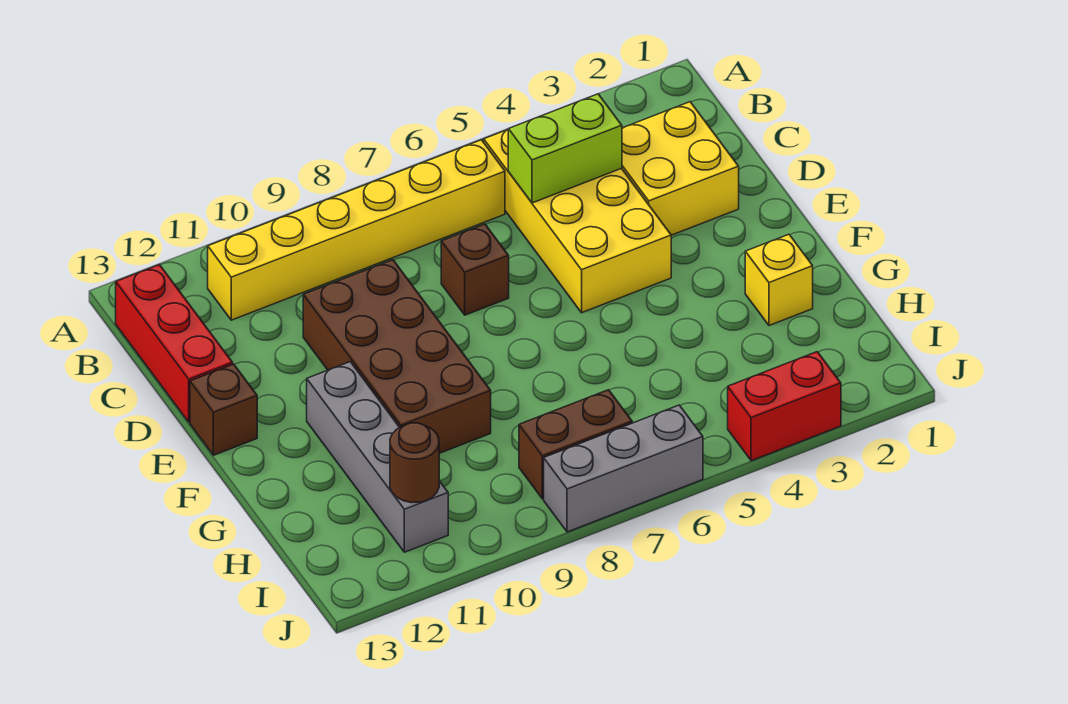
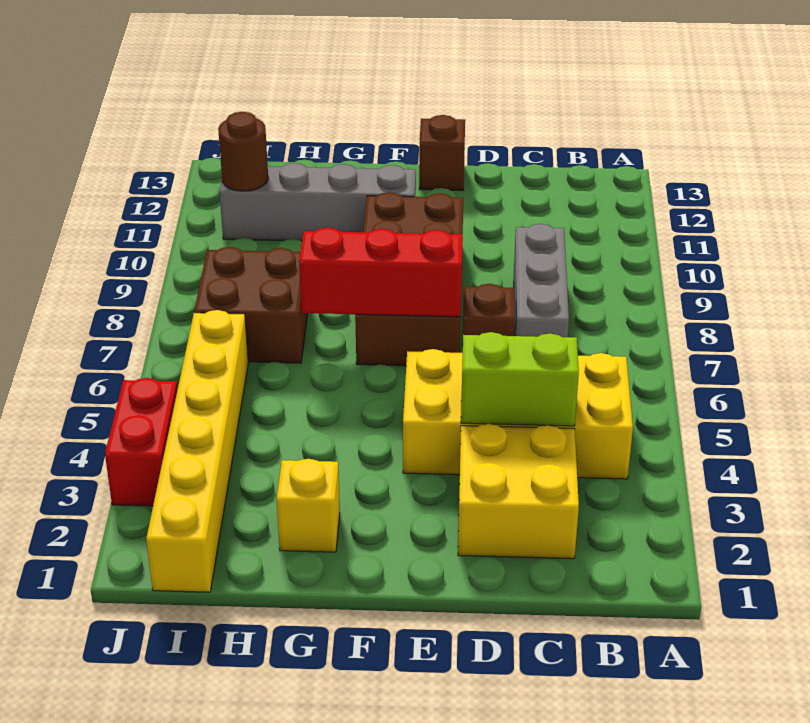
yellow 1x6 brick [208,140,505,320] -> yellow 1x6 brick moved to [146,310,248,592]
red 1x3 brick [116,265,233,422] -> red 1x3 brick moved to [299,228,463,317]
lime 1x2 brick [508,94,622,203] -> lime 1x2 brick turned to [461,332,579,426]
brown 2x4 brick [303,260,491,453] -> brown 2x4 brick turned to [355,192,463,366]
brown 1x2 brick [519,390,632,499] -> brown 2x2 brick [194,247,308,363]
grey 1x3 brick [544,405,703,532] -> grey 1x3 brick moved to [514,224,569,337]

